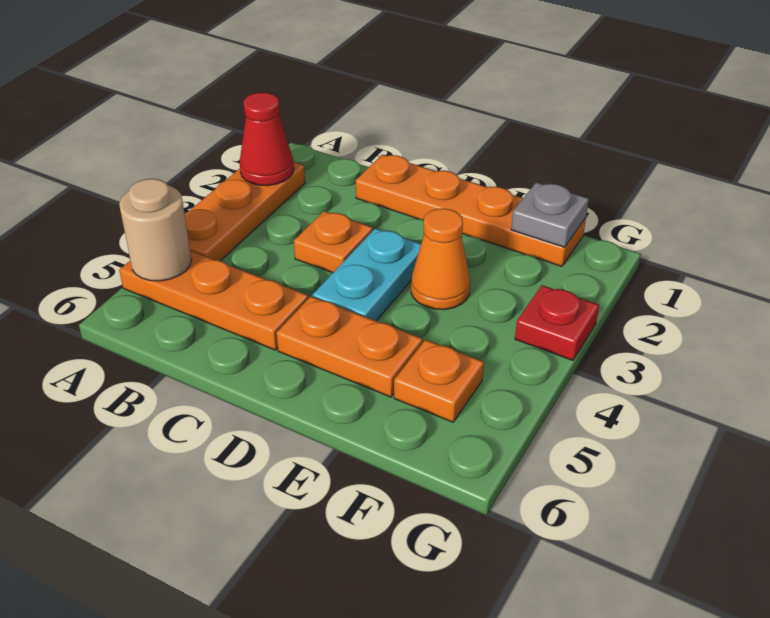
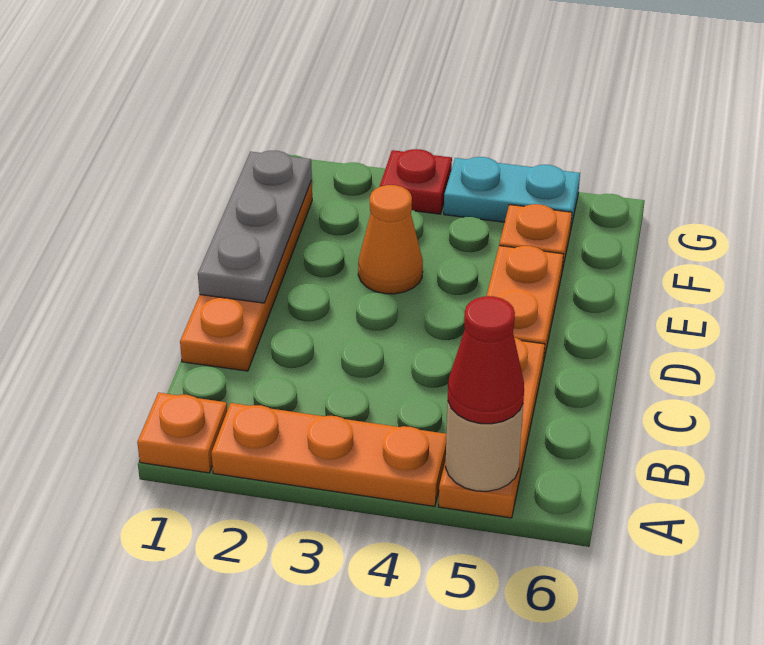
red 1x1 cone [239,92,294,186] -> red 1x1 cone moved to [448,296,524,424]
orange 1x1 plate [294,211,373,273] -> orange 1x1 plate moved to [137,393,227,473]
cyan 1x2 plate [313,228,421,321] -> cyan 1x2 plate moved to [444,157,580,227]
grey 1x1 plate [511,182,589,247] -> grey 1x3 plate [198,151,312,303]

